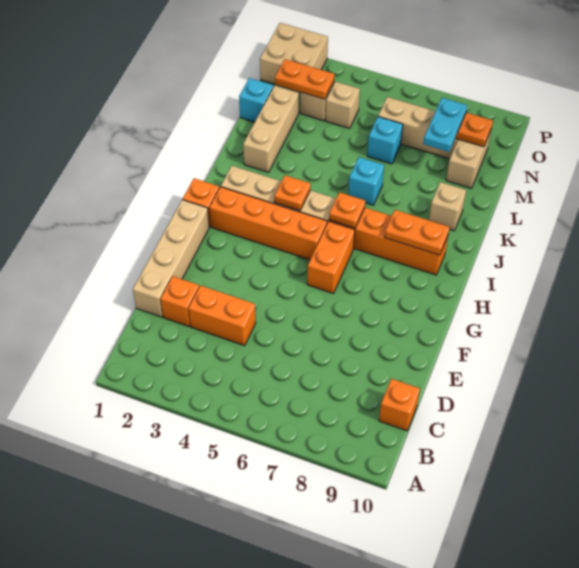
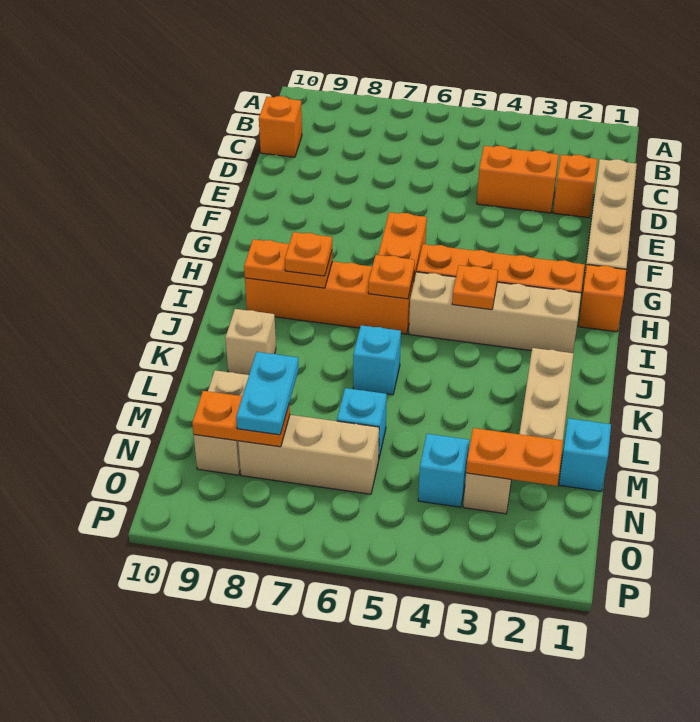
none -> orange 1x1 plate [285,232,332,276]
tan 1x1 brick [326,82,360,128] -> cyan 1x1 brick [418,434,470,507]
tan 2x2 brick [260,23,328,84] -> none

